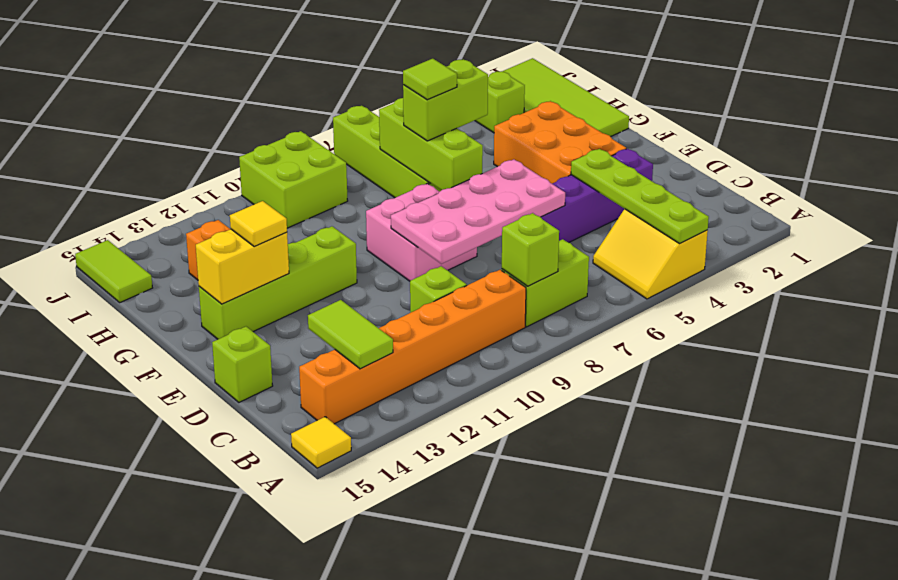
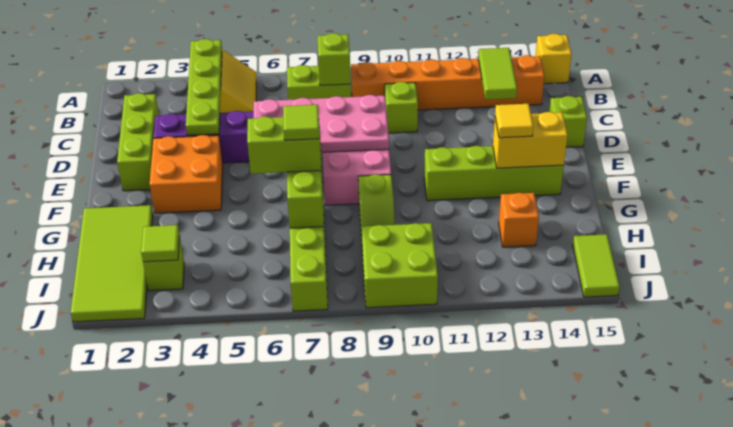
yellow 1x1 tile [291,417,351,468] -> yellow 1x1 brick [536,34,572,84]
none -> lime 1x3 brick [117,93,159,191]
orange 2x3 brick [494,101,626,184] -> orange 2x2 brick [150,135,223,213]
none -> lime 1x2 slope [358,174,395,241]
none -> lime 1x1 tile [141,225,180,262]

